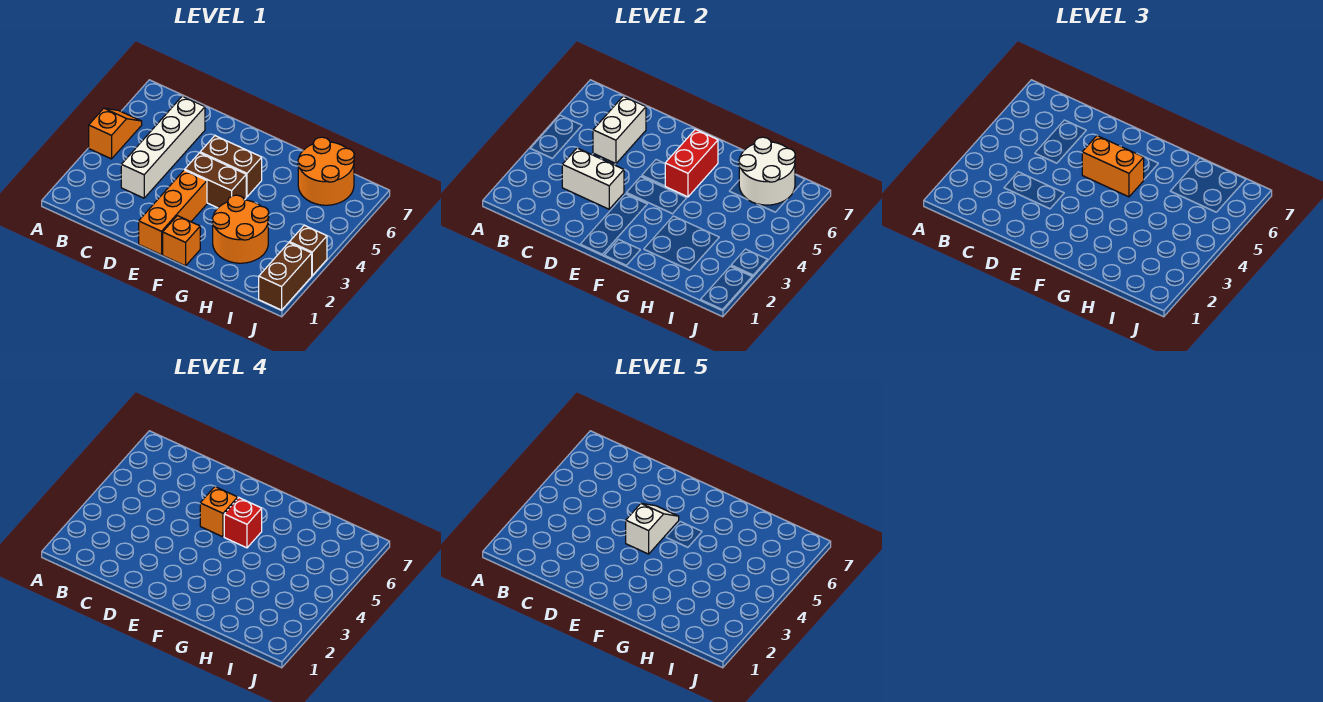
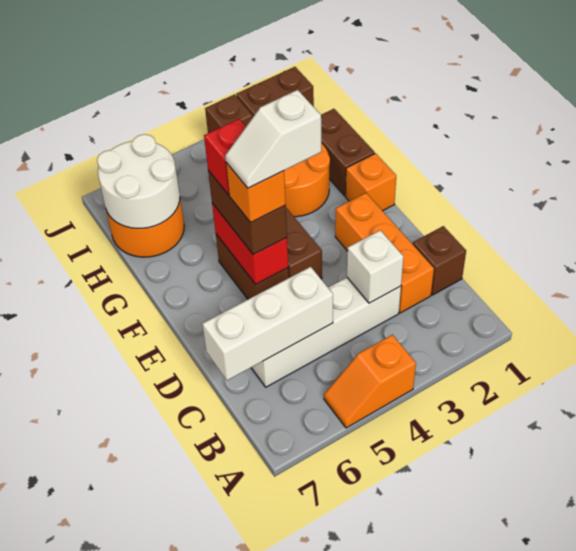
none -> brown 1x1 brick [413,226,466,295]
white 1x2 brick [562,148,624,209] -> white 1x1 brick [347,230,403,303]
white 1x2 brick [593,96,646,164] -> white 1x3 brick [202,267,333,380]
orange 1x3 brick [139,170,207,255] -> orange 1x3 brick turned to [335,193,434,313]
orange 1x2 brick [1082,136,1144,197] -> brown 1x2 brick [208,170,287,255]
red 1x2 brick [665,129,718,197] -> red 1x2 brick turned to [212,203,288,284]
none -> brown 1x2 brick [321,109,375,196]

